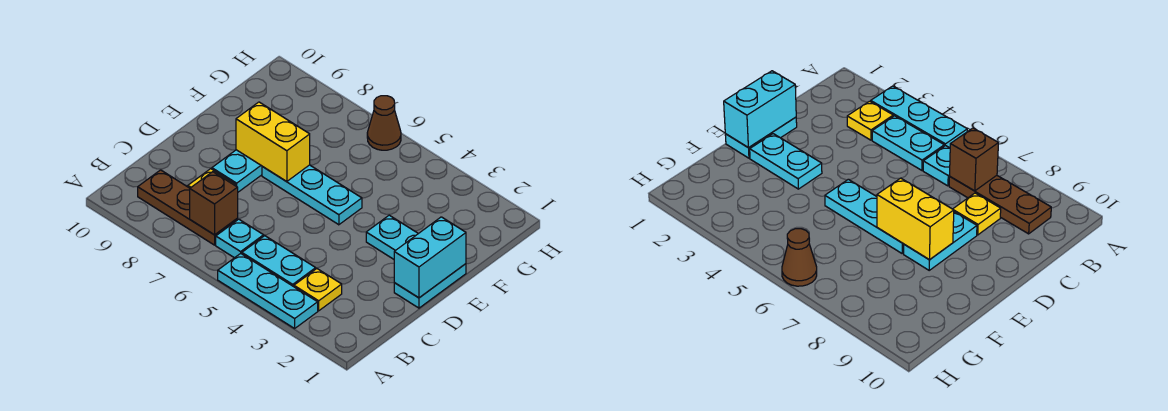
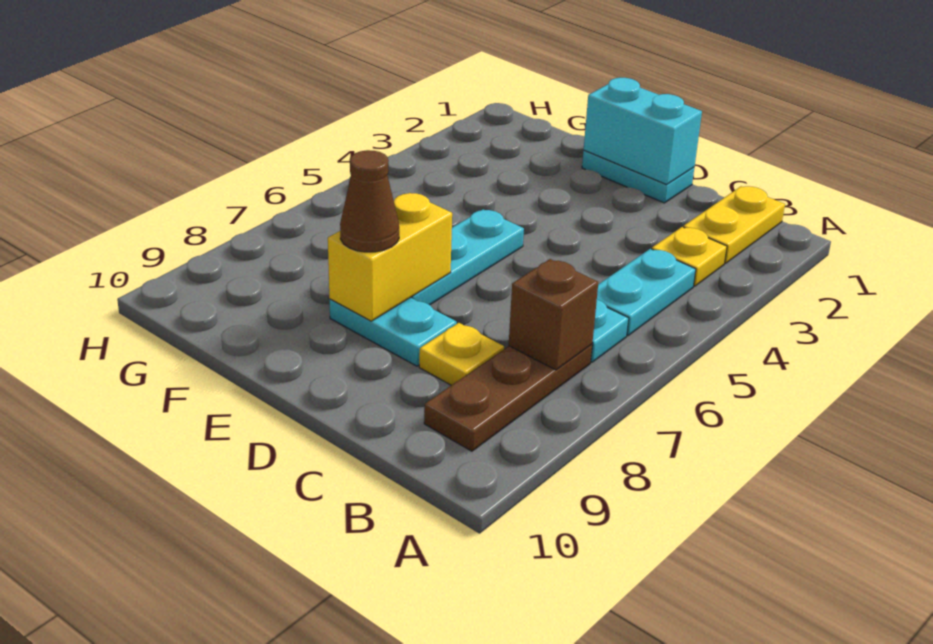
cyan 1x3 plate [218,253,318,328] -> none
none -> yellow 1x2 plate [683,186,785,263]
cyan 1x2 plate [366,215,418,259] -> none
brown 1x1 cone [367,96,401,150] -> brown 1x1 cone moved to [340,150,399,252]

